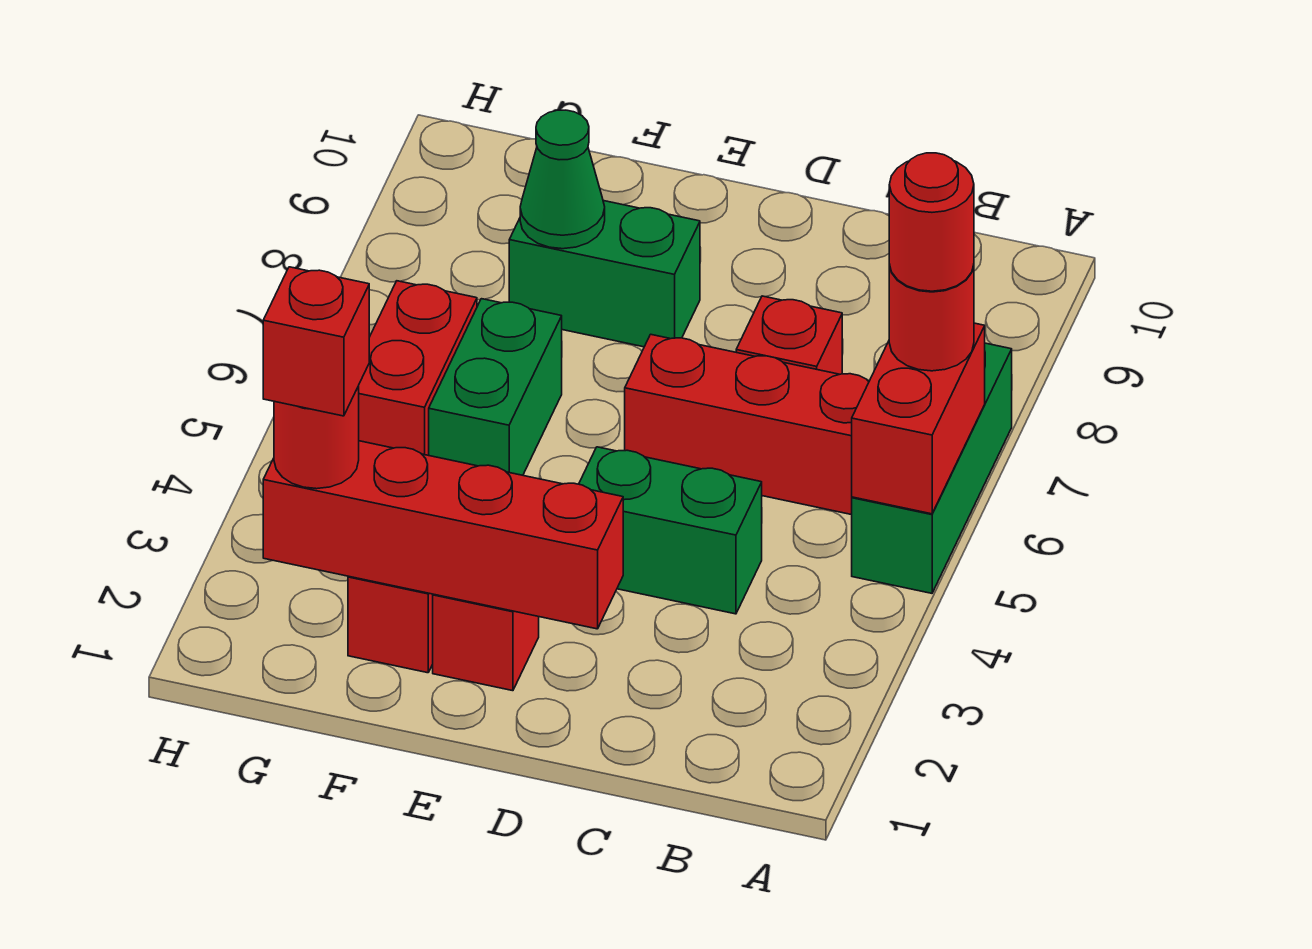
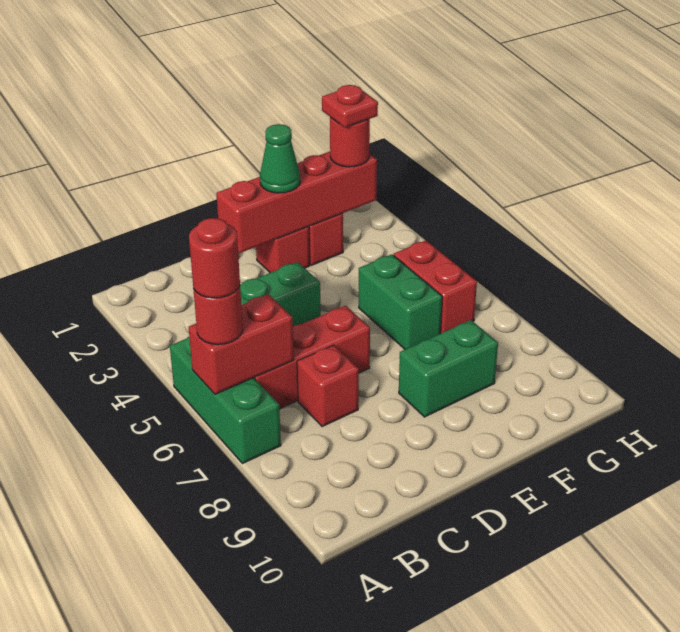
red 1x2 brick [852,323,985,514] -> red 1x2 brick turned to [189,294,294,394]
green 1x1 cone [520,110,605,249] -> green 1x1 cone moved to [260,124,300,193]
red 1x1 brick [263,267,369,416] -> red 1x1 plate [322,85,378,128]

